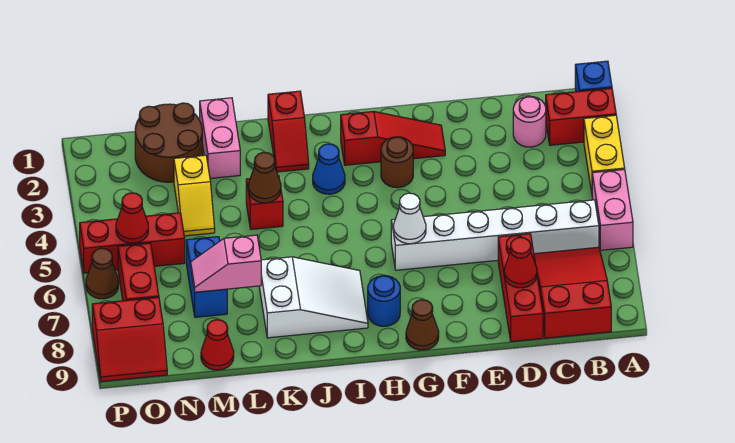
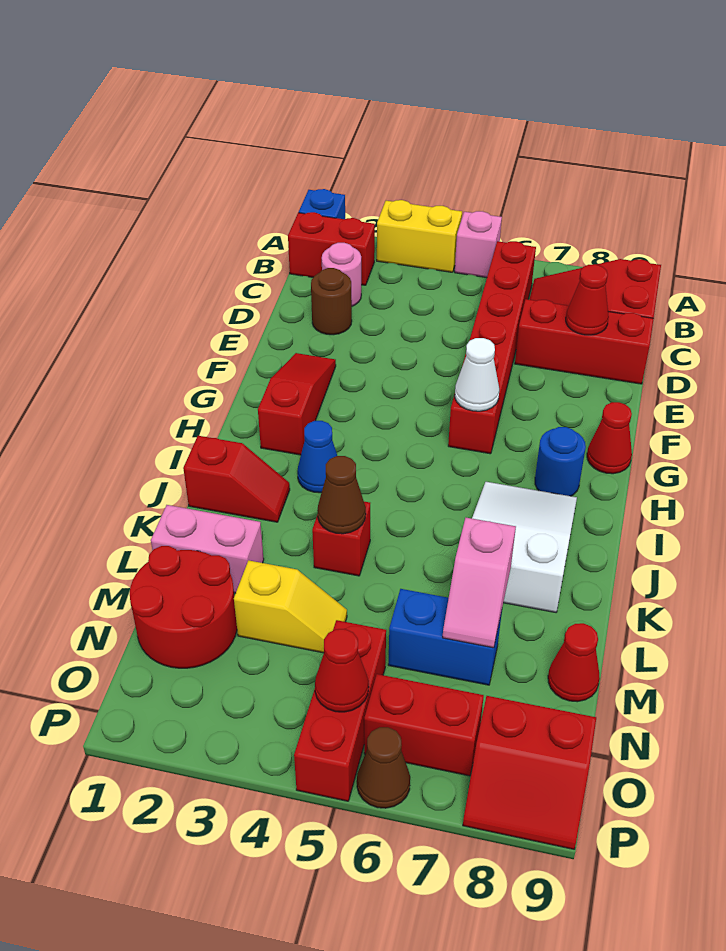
red 1x2 brick [546,88,616,145] -> red 1x2 brick turned to [288,212,375,285]
pink 1x2 brick [592,170,633,250] -> pink 1x1 brick [455,211,502,278]
white 1x6 brick [391,200,599,270] -> red 1x6 brick [448,241,536,454]
brown 1x1 round brick [381,137,413,188] -> brown 1x1 round brick moved to [311,268,352,335]
brown 1x1 cone [406,300,439,350] -> red 1x1 cone [587,402,632,474]
brown 2x2 round brick [135,103,202,182] -> red 2x2 round brick [130,546,237,668]
red 2x2 slope [92,297,167,382] -> red 2x2 slope turned to [463,696,596,849]

